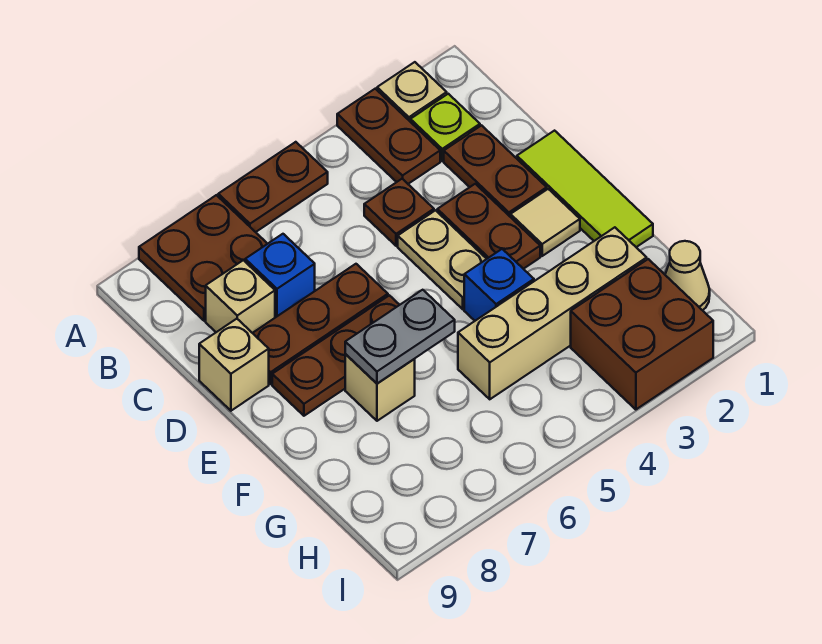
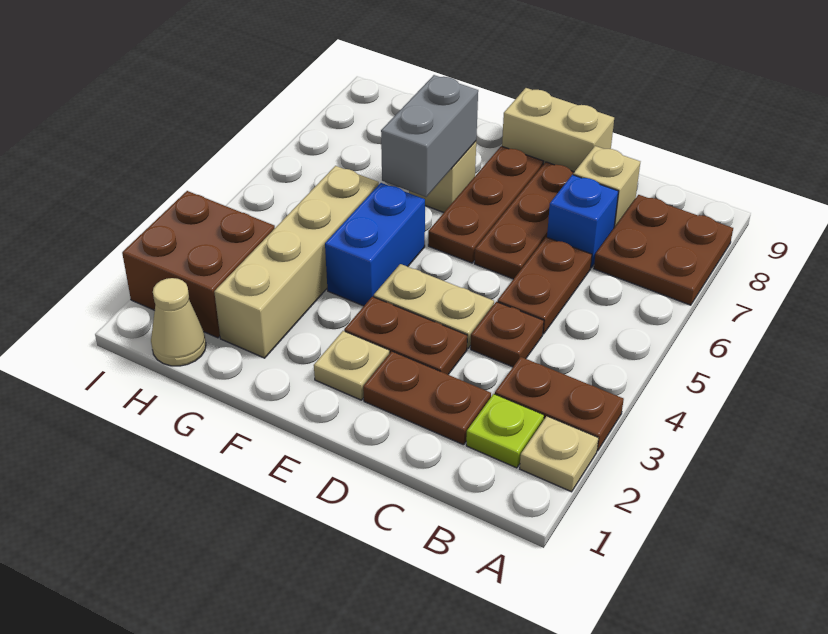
brown 1x2 plate [218,142,328,232] -> brown 1x2 plate moved to [498,237,592,334]
lime 1x3 tile [517,131,653,247] -> none
tan 1x1 brick [199,319,269,411] -> tan 1x2 brick [502,88,614,172]
tan 1x1 tile [510,189,580,256] -> tan 1x1 plate [314,331,389,400]
blue 1x1 brick [464,249,534,321] -> blue 1x2 brick [325,183,425,306]
grey 1x2 plate [345,290,455,383] -> grey 1x2 brick [381,75,478,197]

